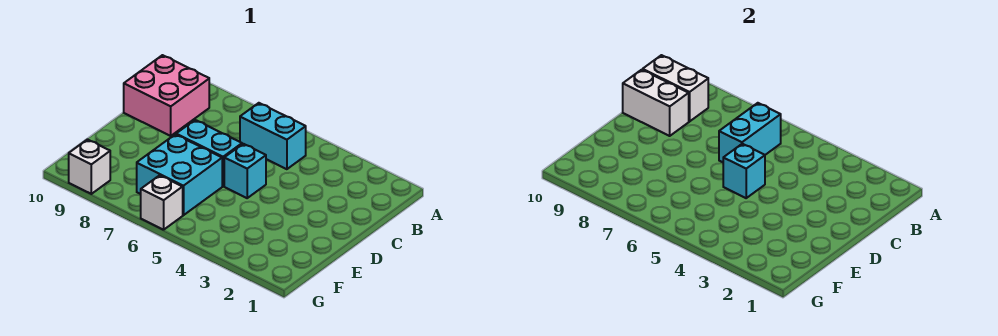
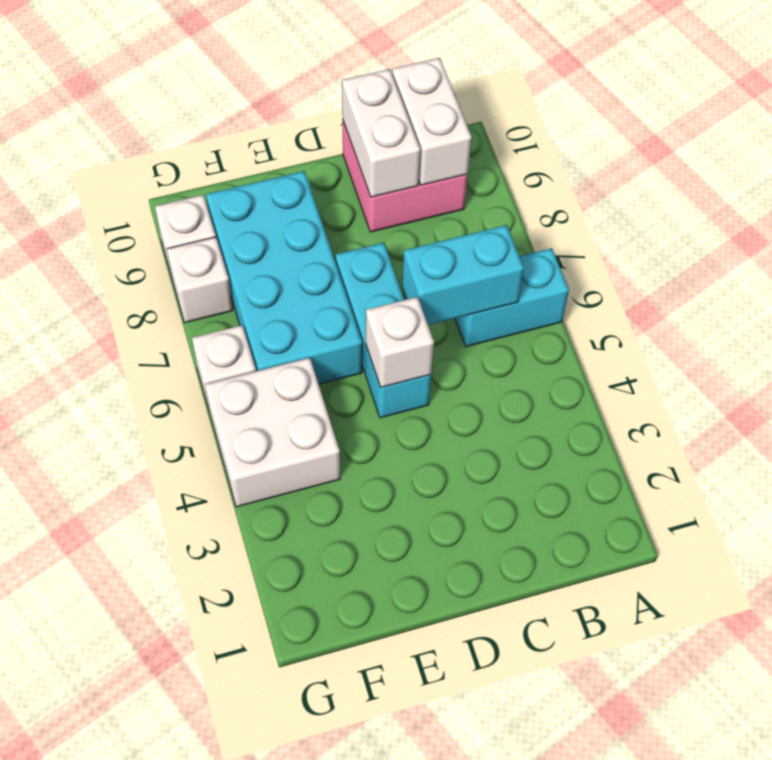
cyan 1x2 brick [240,103,306,169] -> cyan 1x2 brick turned to [455,248,569,346]
cyan 1x1 brick [723,144,765,198] -> white 1x1 brick [366,297,434,387]
cyan 2x2 brick [137,134,222,215] -> cyan 2x4 brick [206,171,362,384]
none -> white 2x2 brick [205,358,340,507]
none -> white 1x1 brick [167,237,233,323]

